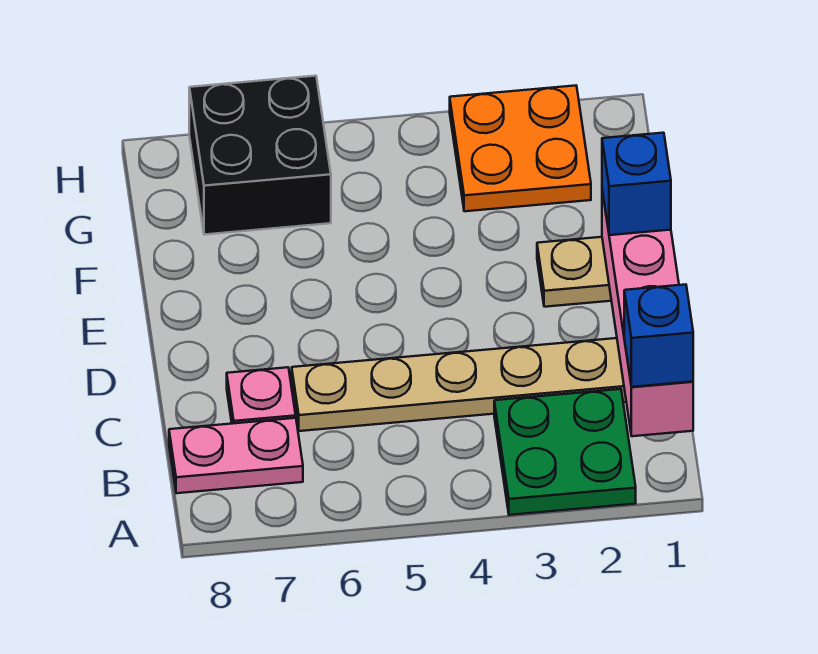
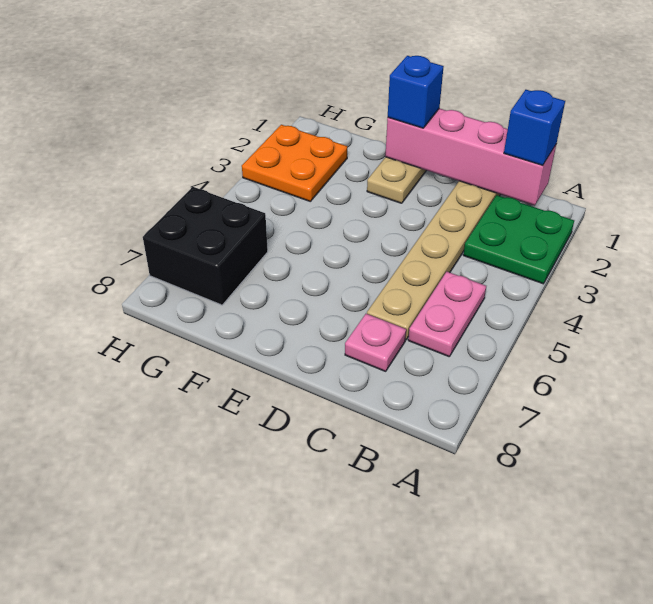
pink 1x2 plate [169,418,303,493] -> pink 1x2 plate moved to [408,272,486,357]

